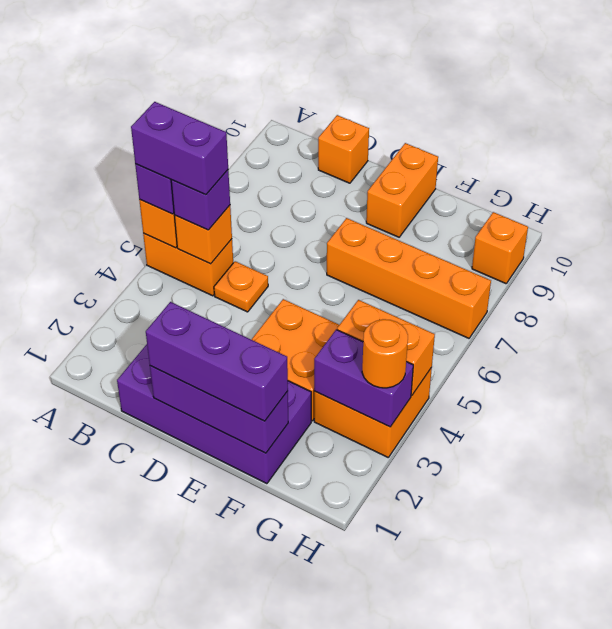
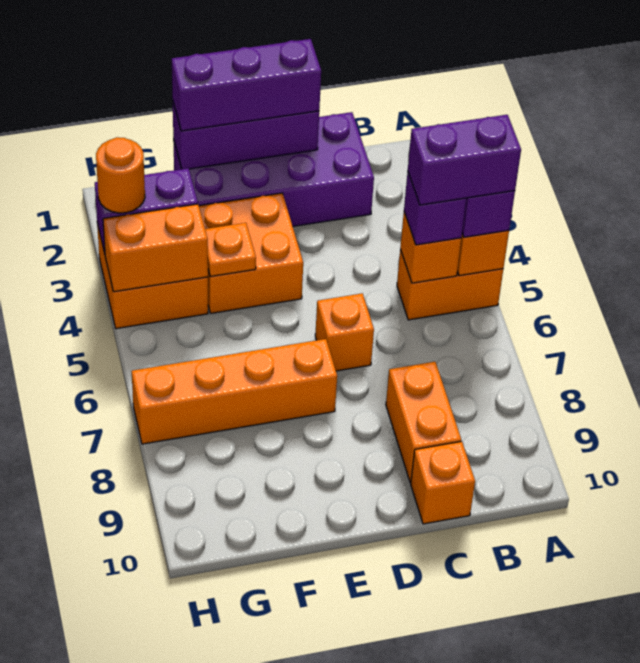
orange 1x1 plate [214,261,268,312] -> orange 1x1 plate moved to [205,223,256,277]
orange 1x2 brick [366,143,438,237] -> orange 1x2 brick moved to [386,362,461,483]
orange 1x1 brick [472,212,528,284] -> orange 1x1 brick moved to [315,293,374,371]

